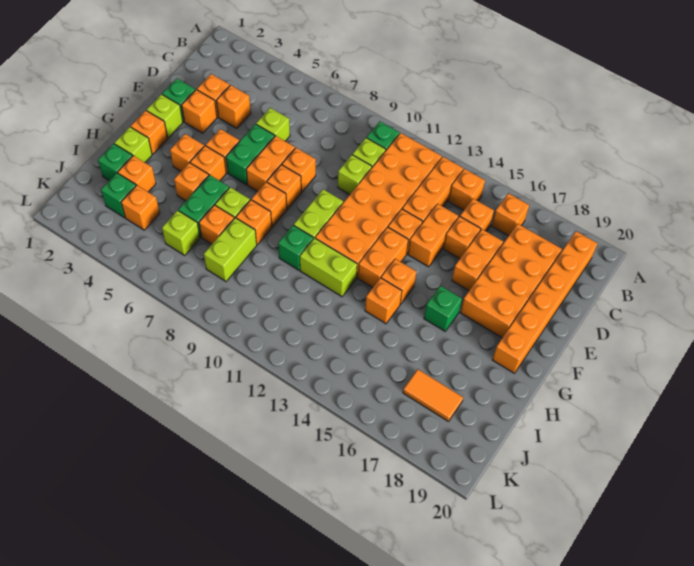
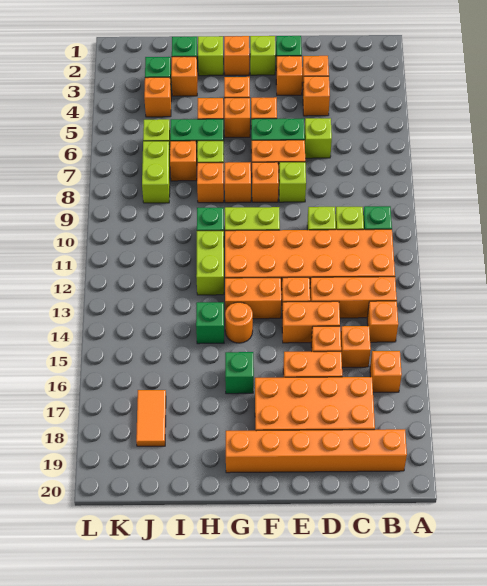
orange 1x1 brick [282,148,316,192] -> lime 1x1 brick [279,162,306,202]
orange 1x1 brick [381,259,416,304] -> orange 1x1 round brick [225,302,253,343]
orange 1x1 brick [365,278,402,324] -> green 1x1 brick [196,302,224,344]
lime 1x2 brick [204,218,257,281] -> lime 1x2 brick turned to [142,141,170,203]

